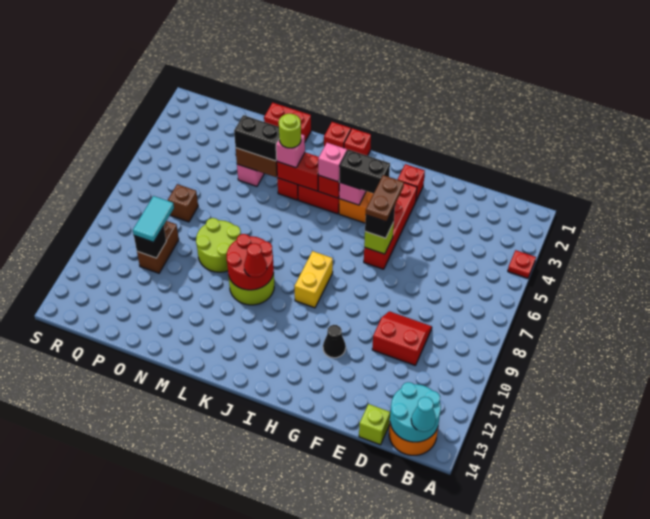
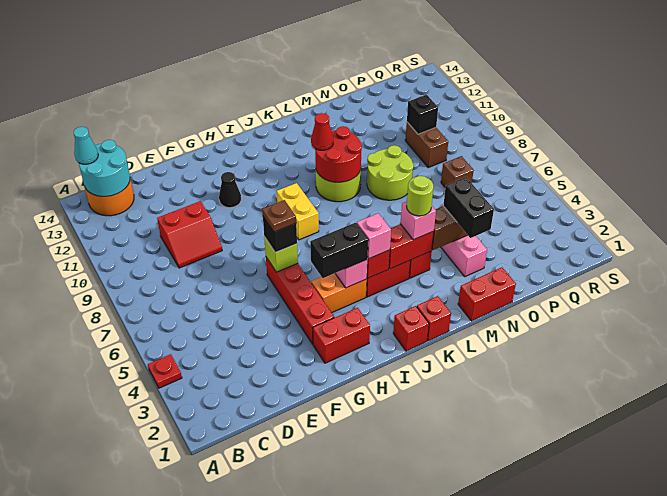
lime 1x1 brick [359,404,390,445] -> none
red 1x1 brick [398,164,425,201] -> red 1x2 brick [313,308,370,363]
brown 1x2 plate [366,175,404,222] -> brown 1x1 plate [262,200,296,232]
black 1x2 brick [234,115,279,161] -> black 1x2 brick turned to [443,177,494,238]
cyan 1x2 tile [133,196,174,242] -> none

